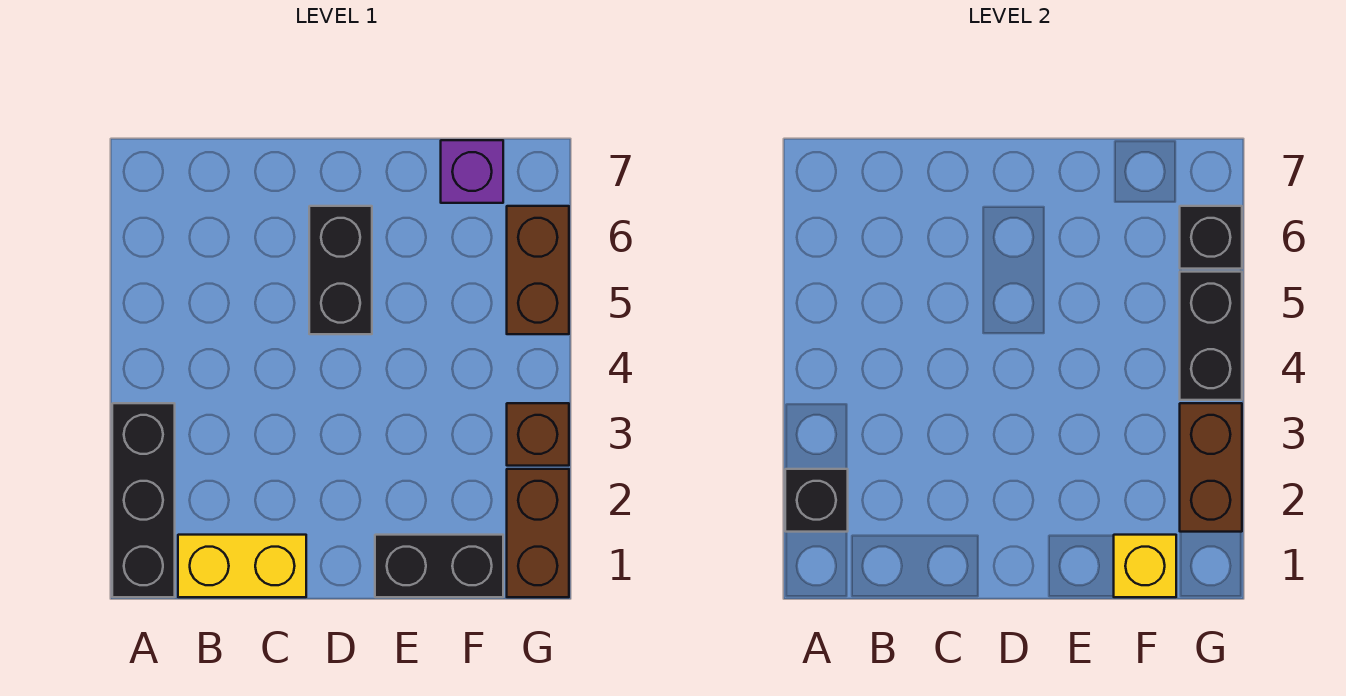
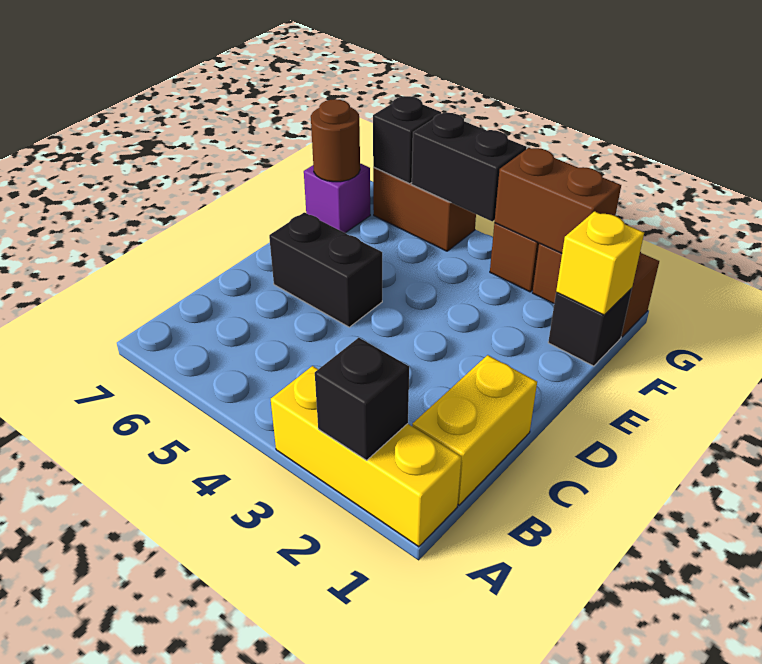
black 1x3 brick [112,403,175,597] -> yellow 1x3 brick [271,366,462,547]
black 1x2 brick [375,535,503,597] -> black 1x1 brick [548,288,632,366]
none -> brown 1x1 round brick [311,99,360,182]

